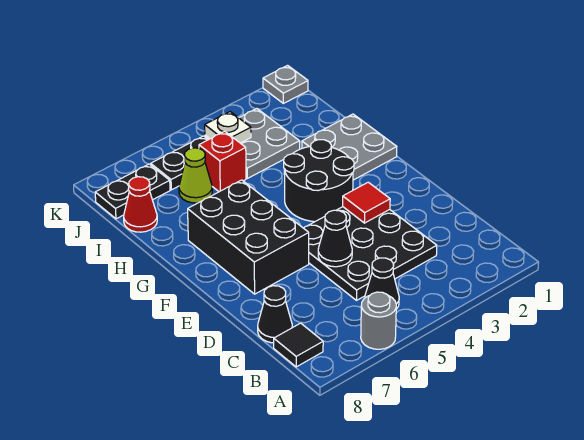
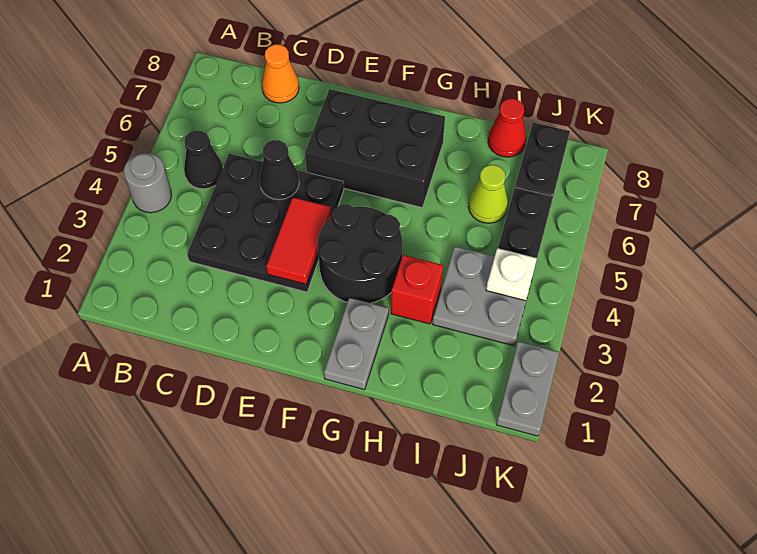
grey 1x1 round brick [361,292,396,349] -> grey 1x1 round brick moved to [124,153,172,213]
black 1x1 tile [274,323,323,367] -> none
black 1x1 cone [258,286,292,343] -> orange 1x1 cone [262,44,299,103]
red 1x1 tile [343,182,390,223] -> red 1x2 tile [266,197,331,284]
grey 2x2 plate [302,114,397,180] -> grey 1x2 plate [324,298,389,390]
red 1x1 brick [199,131,246,192] -> red 1x1 brick moved to [391,255,443,324]
grey 1x1 plate [263,66,308,103] -> grey 1x2 plate [496,341,559,436]

